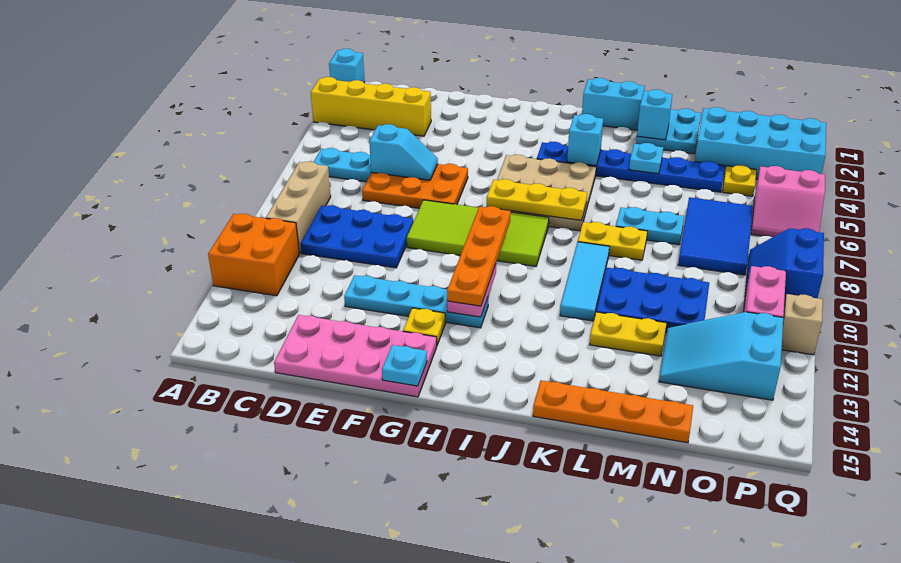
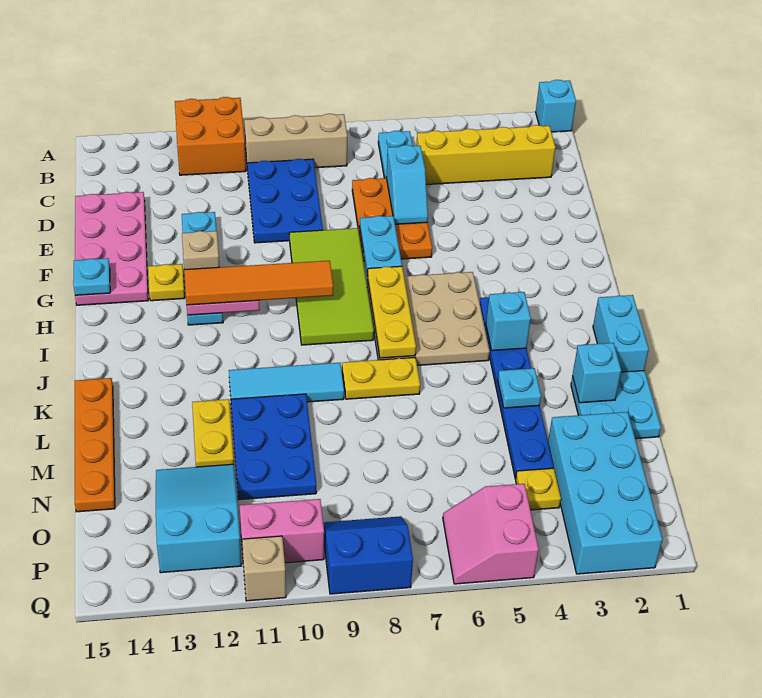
yellow 1x4 brick [311,77,431,136] -> yellow 1x4 brick turned to [416,125,555,184]
none -> tan 1x1 brick [182,231,219,270]
orange 1x4 plate [447,206,511,306] -> orange 1x4 tile [184,261,333,305]
yellow 1x2 plate [578,222,647,260] -> yellow 1x2 plate turned to [342,357,420,399]
cyan 1x2 plate [616,207,684,245] -> cyan 1x2 plate moved to [360,216,402,277]
blue 2x3 tile [678,197,753,275] -> none

